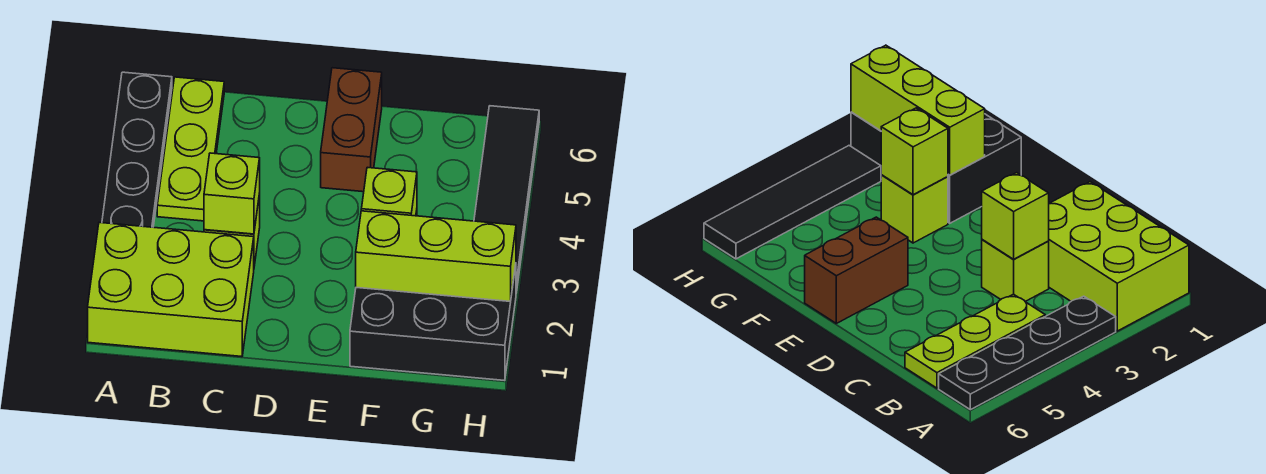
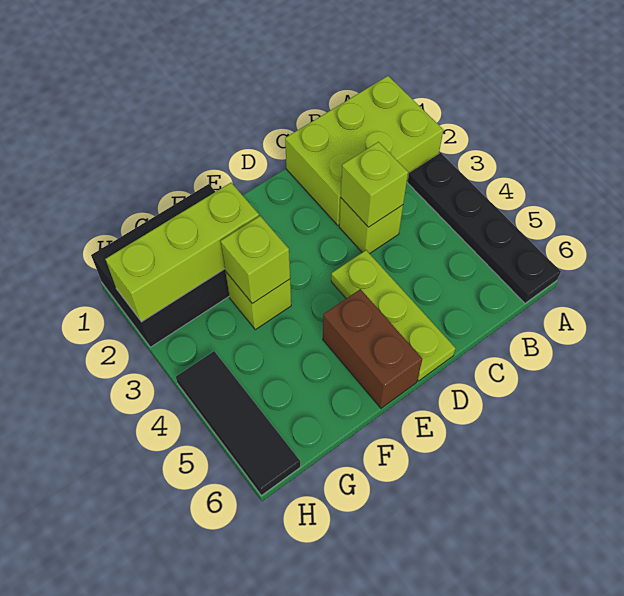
lime 1x3 plate [157,77,224,221] -> lime 1x3 plate moved to [331,250,455,381]
black 1x4 tile [474,106,539,293] -> black 1x3 tile [176,351,300,495]

